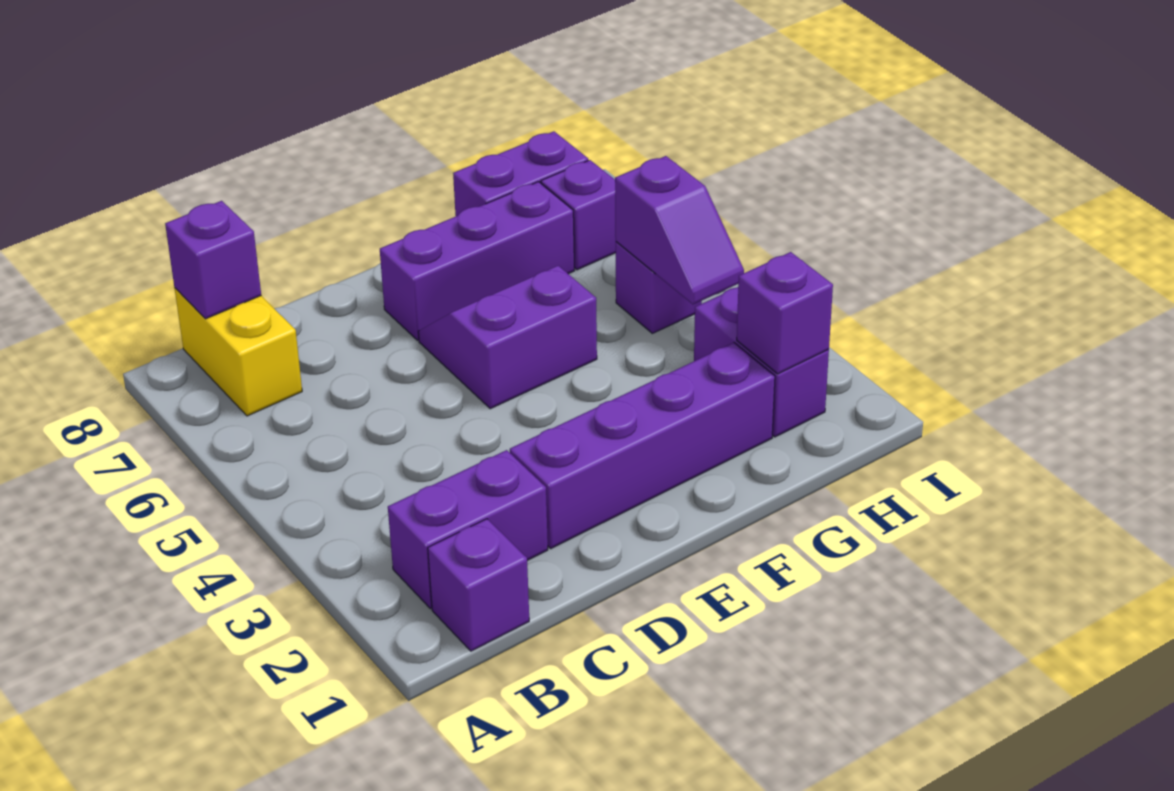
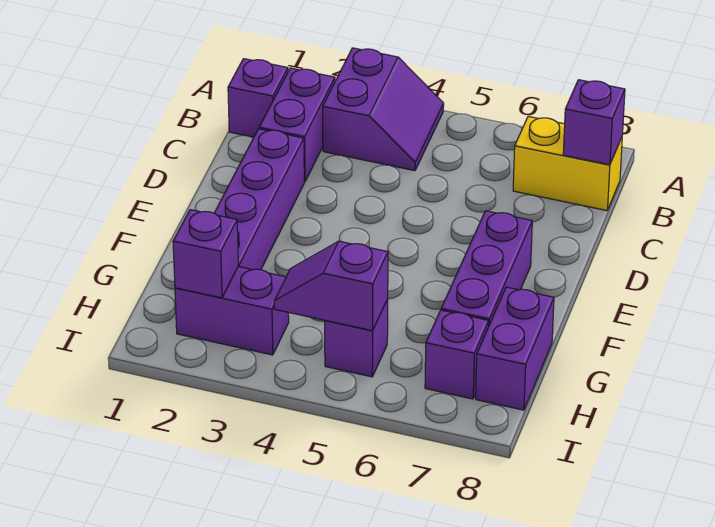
purple 2x2 slope [418,266,597,409] -> purple 2x2 slope moved to [323,48,444,171]

